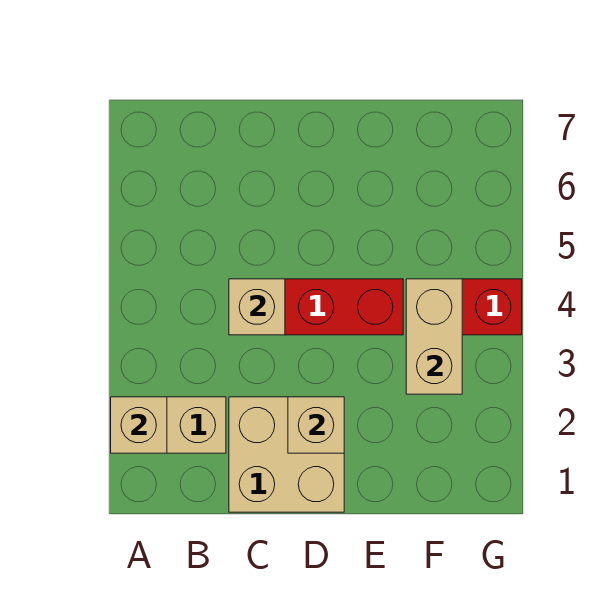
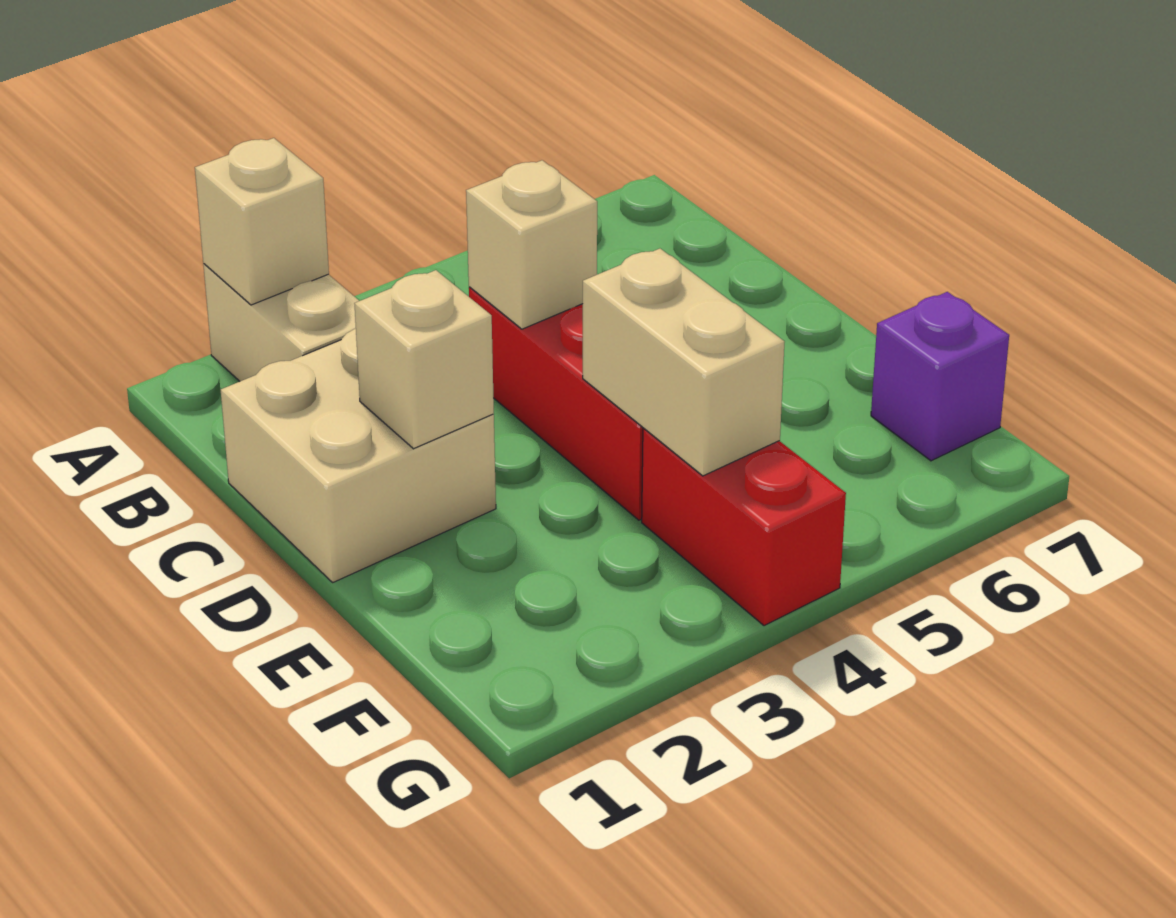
tan 1x2 brick [406,279,462,394] -> tan 1x2 brick turned to [583,249,785,476]
none -> purple 1x1 brick [871,292,1009,461]

